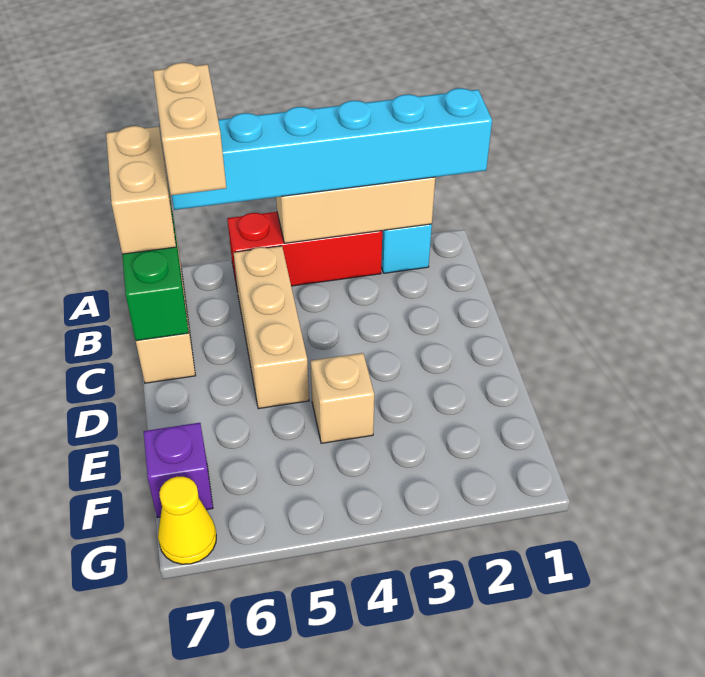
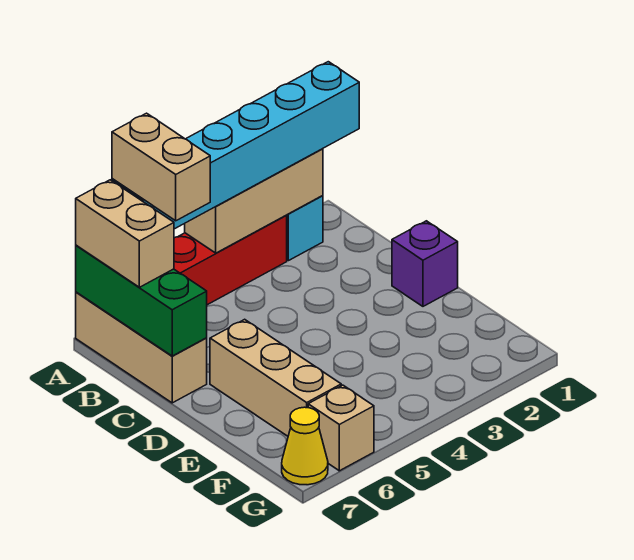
tan 1x3 brick [233,246,309,409] -> tan 1x3 brick moved to [210,319,341,436]
tan 1x1 brick [311,353,374,443] -> tan 1x1 brick moved to [308,385,374,471]
purple 1x1 brick [143,423,213,518] -> purple 1x1 brick moved to [392,221,458,306]

